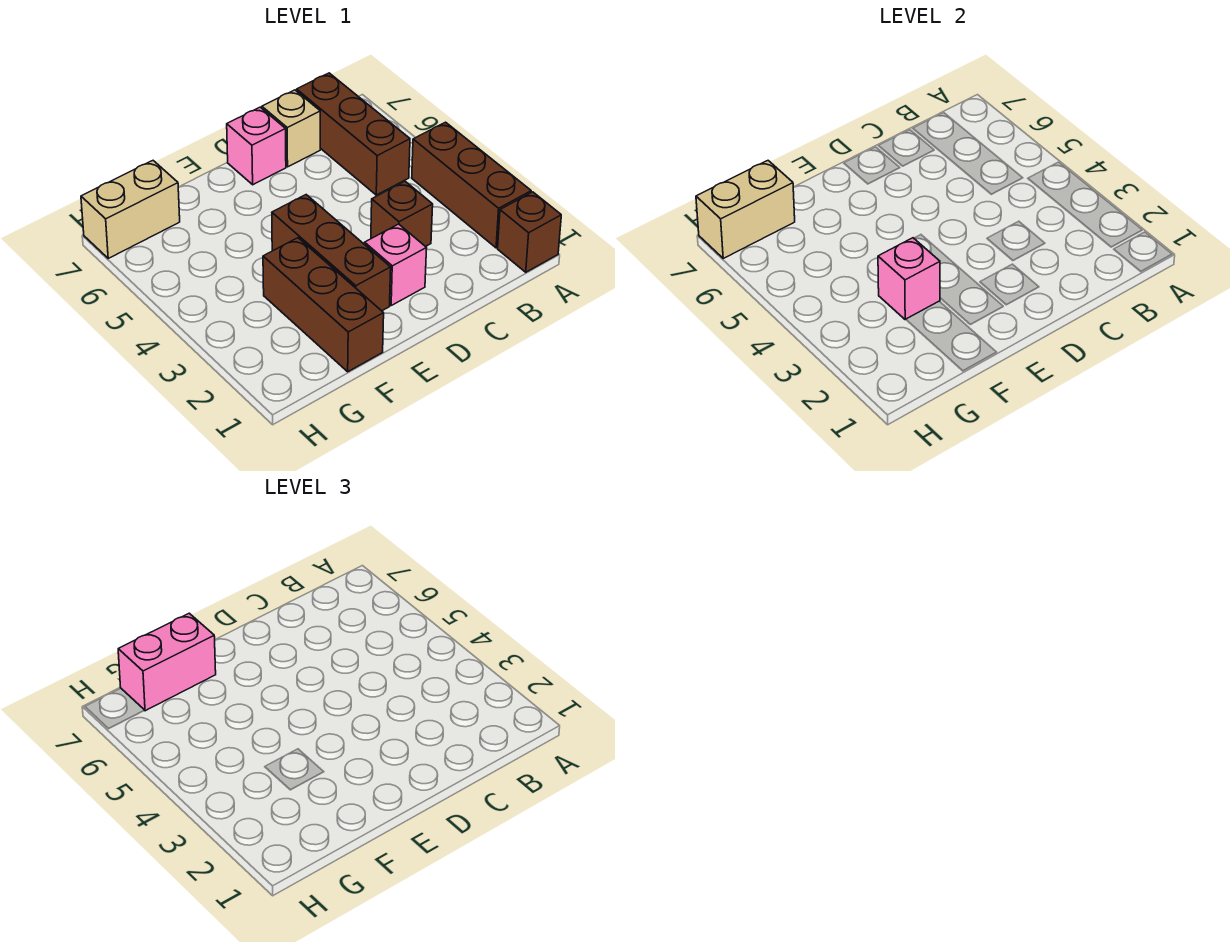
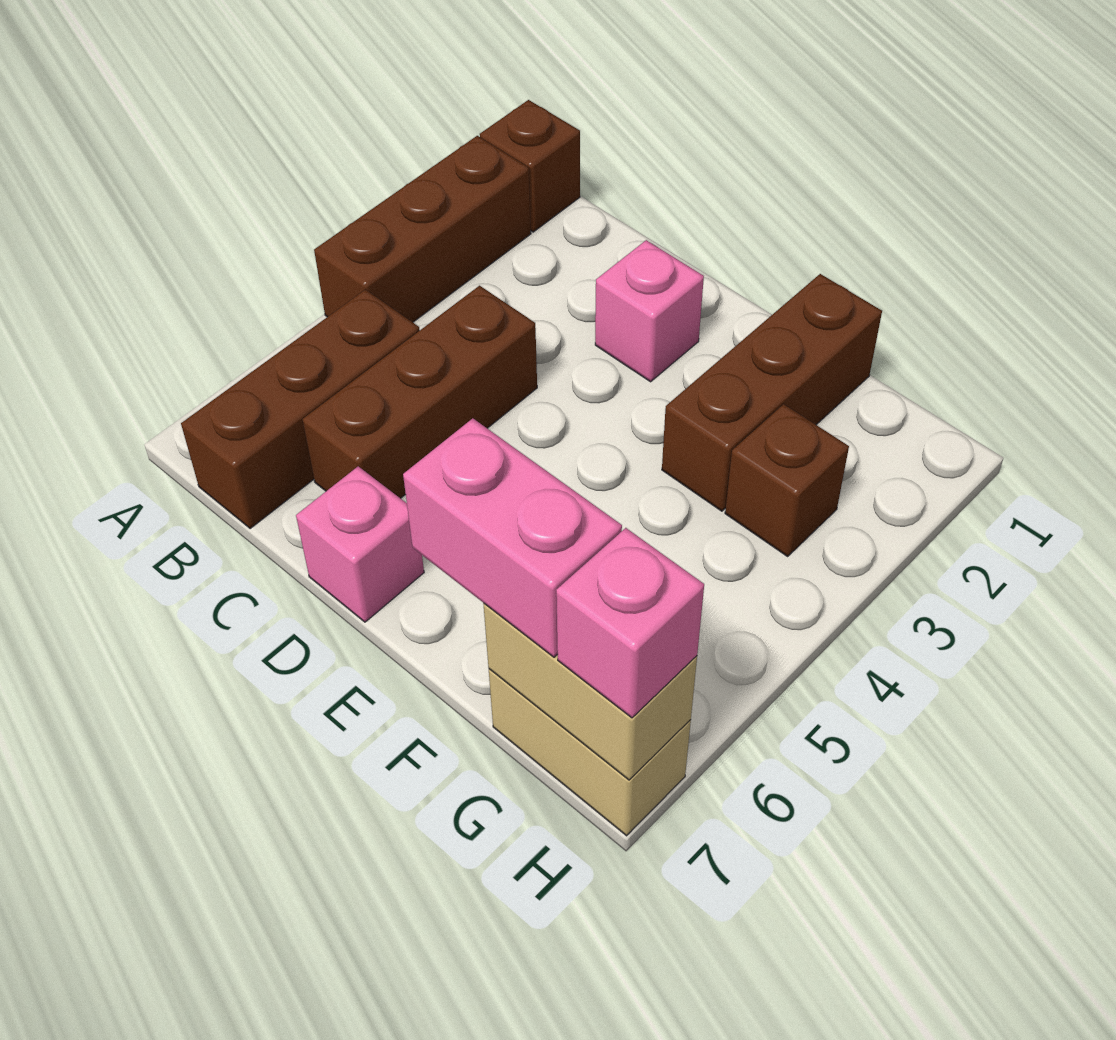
brown 1x1 brick [371,181,433,247] -> brown 1x1 brick moved to [725,404,849,556]
tan 1x1 brick [262,90,320,167] -> none
brown 1x3 brick [272,195,391,311] -> brown 1x3 brick moved to [303,286,537,498]
pink 1x1 brick [878,238,940,320] -> pink 1x1 brick moved to [556,528,704,718]

